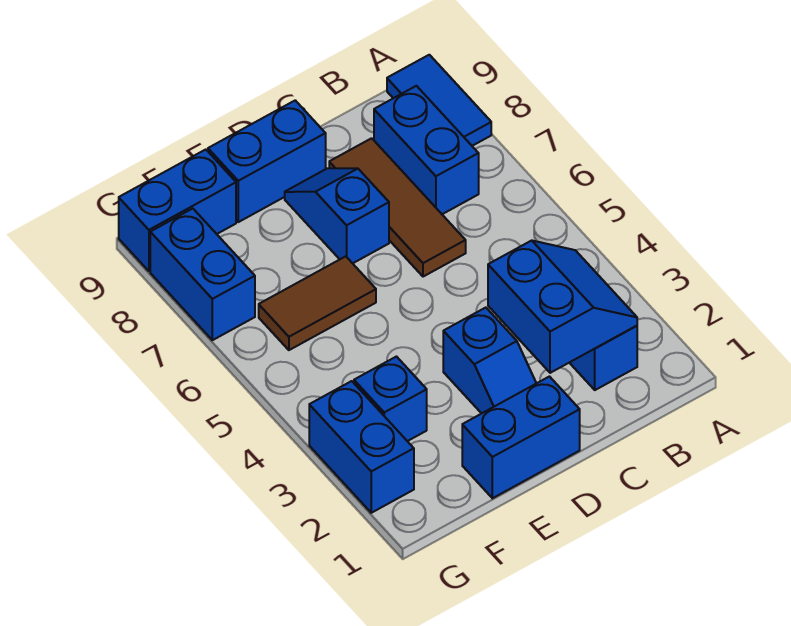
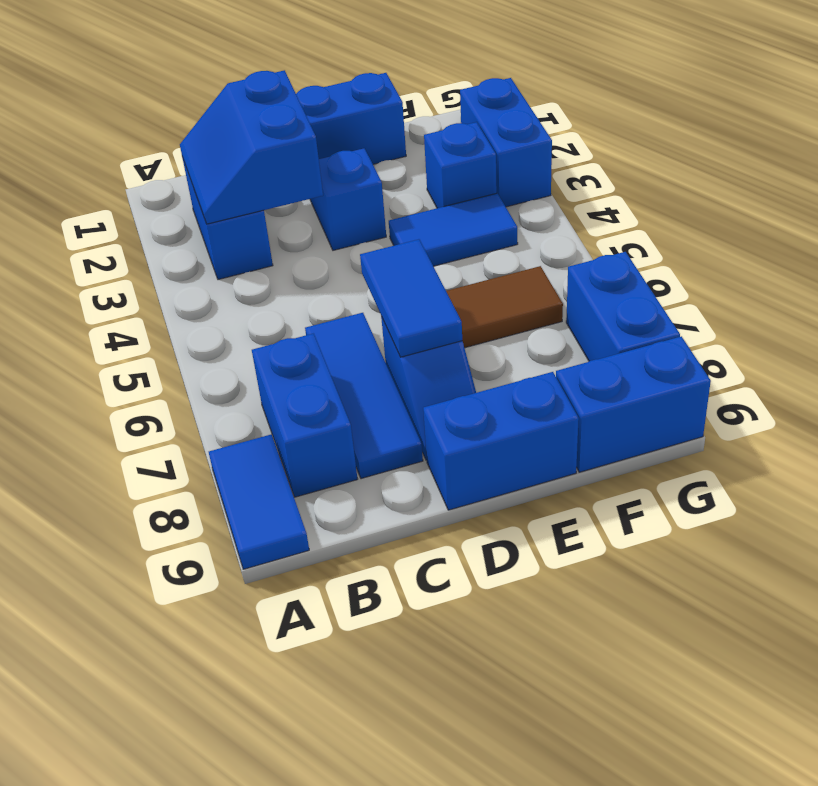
brown 1x3 tile [329,138,466,277] -> blue 1x3 tile [305,313,423,479]
none -> blue 1x2 tile [360,239,462,357]
none -> blue 1x2 tile [389,193,518,266]

